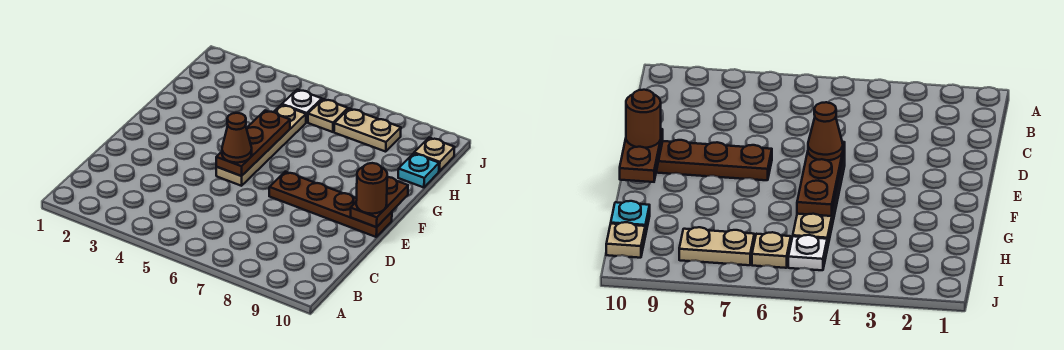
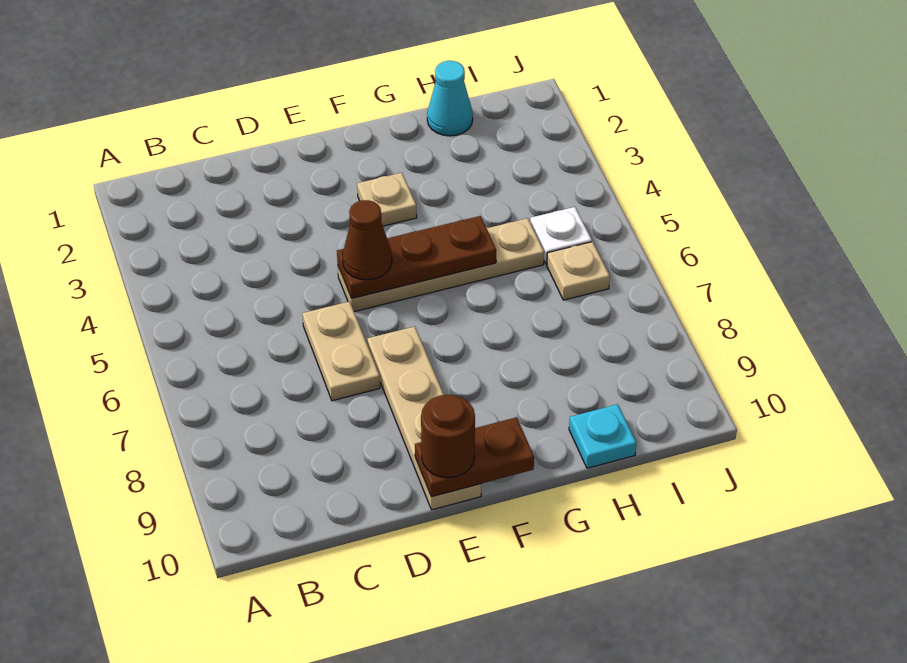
brown 1x4 plate [269,172,392,237] -> tan 1x4 plate [367,326,481,510]
none -> cyan 1x1 cone [427,61,473,136]
tan 1x2 plate [334,108,401,152] -> tan 1x2 plate moved to [302,301,380,401]
tan 1x1 plate [414,138,454,171] -> tan 1x1 plate moved to [357,173,417,226]

